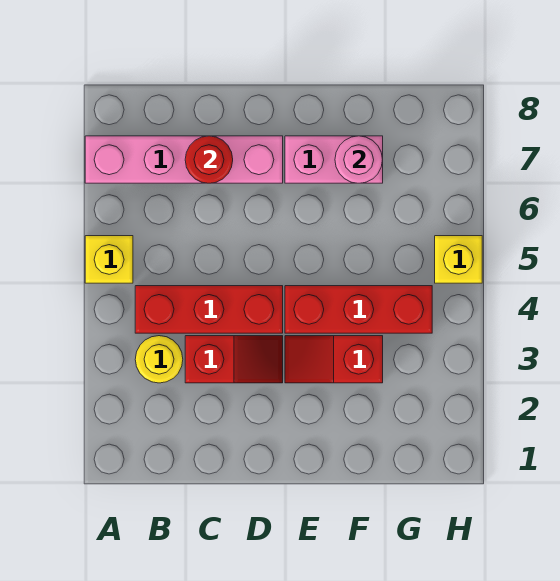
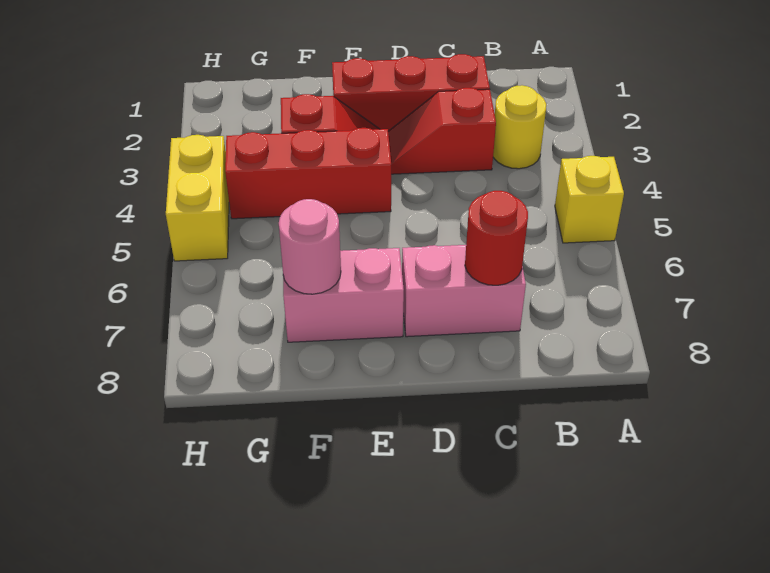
pink 1x4 brick [85,136,283,183] -> pink 1x2 brick [402,245,526,337]
red 1x3 brick [135,286,283,333] -> red 1x3 brick moved to [332,54,490,131]
yellow 1x1 brick [435,236,482,283] -> yellow 1x2 brick [166,135,229,261]

